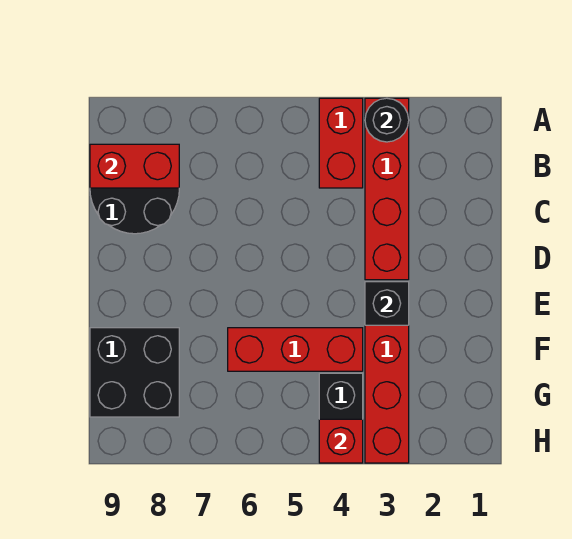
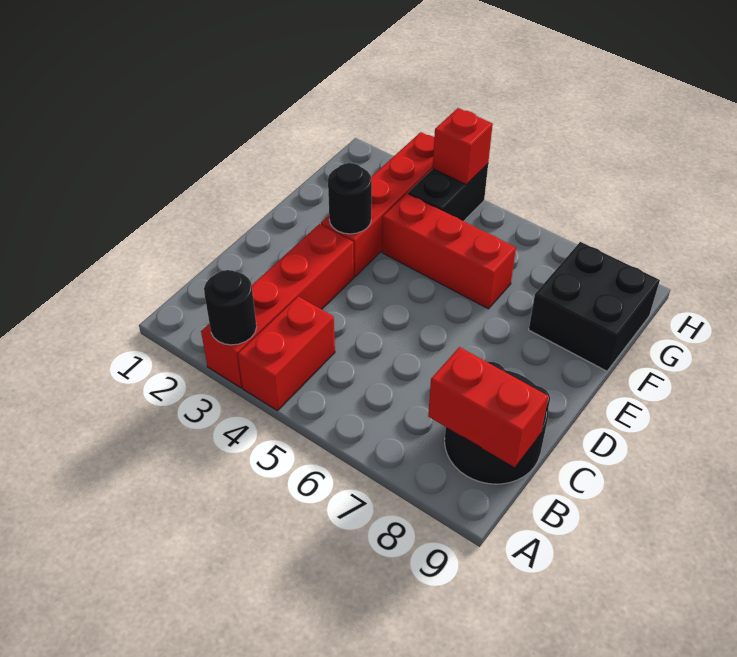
black 1x1 brick [365,282,409,325] -> black 1x1 round brick [328,163,372,234]

